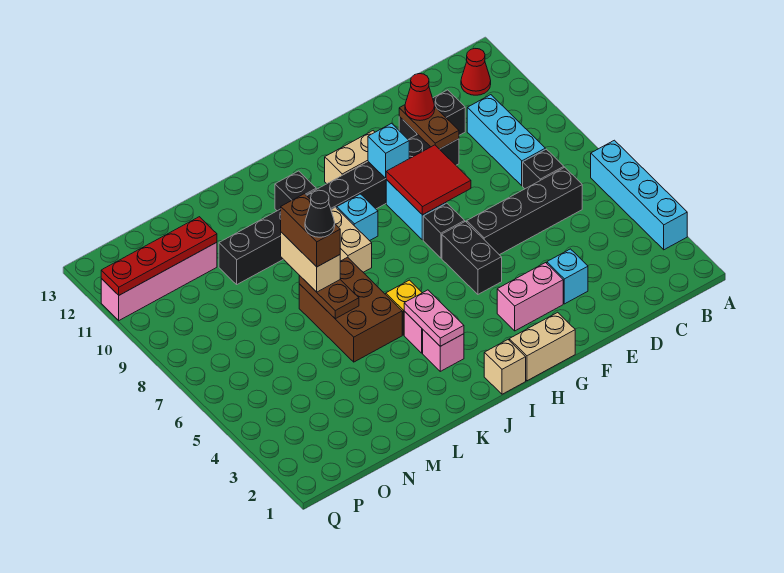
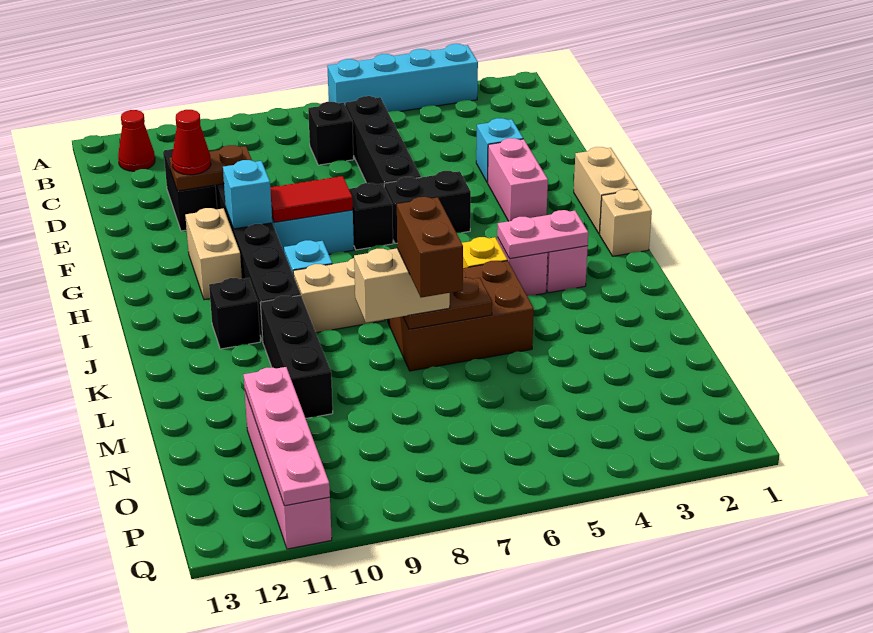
cyan 1x3 brick [467,95,545,186] -> none
red 2x2 tile [386,145,471,215] -> red 1x2 tile [270,176,353,222]
brown 1x2 brick [281,194,340,267] -> brown 1x2 brick turned to [397,197,463,298]
black 1x1 cone [305,190,335,237] -> none
red 1x4 plate [101,217,217,295] -> pink 1x4 plate [244,367,330,506]

